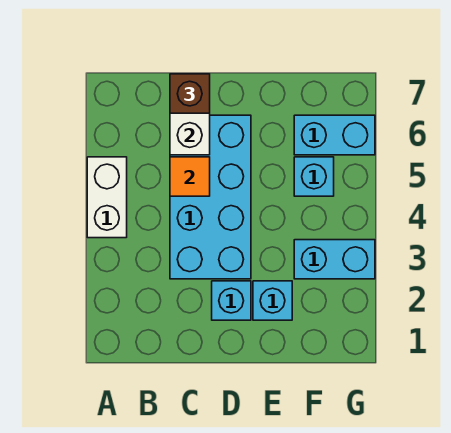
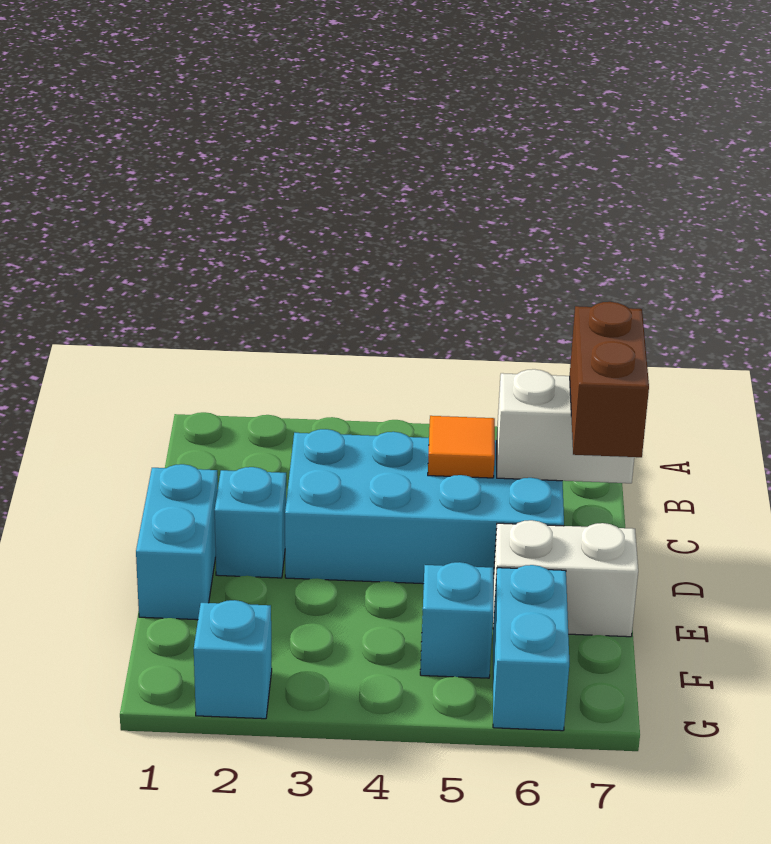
white 1x2 brick [87,157,127,238] -> white 1x2 brick moved to [493,520,638,637]
brown 1x1 brick [170,74,210,113] -> brown 1x2 brick [570,302,649,457]
cyan 1x1 brick [253,281,292,320] -> cyan 1x1 brick moved to [194,600,272,719]
cyan 1x2 brick [294,240,375,279] -> cyan 1x2 brick moved to [136,464,218,620]

